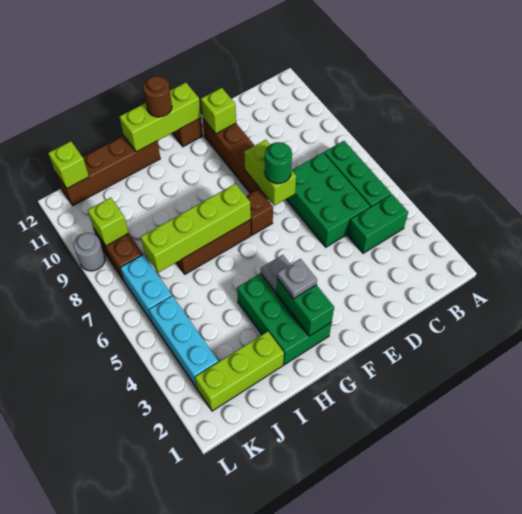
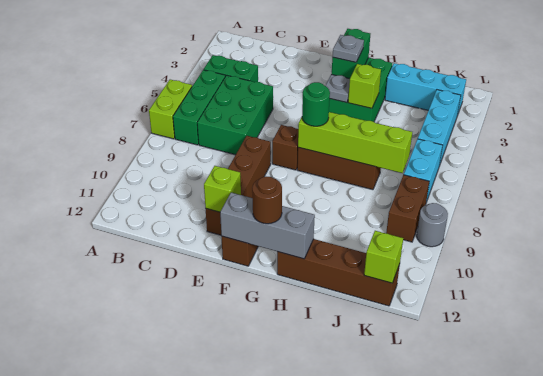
lime 1x2 brick [244,140,296,206] -> lime 1x2 brick moved to [149,80,192,139]
green 1x1 round brick [265,142,292,184] -> green 1x1 round brick moved to [302,82,330,126]
lime 1x3 brick [119,82,201,152] -> grey 1x3 brick [220,193,315,259]
lime 1x3 brick [195,332,284,411] -> cyan 1x3 brick [385,63,466,116]
lime 1x1 brick [88,198,129,246] -> lime 1x1 brick moved to [348,64,381,108]

